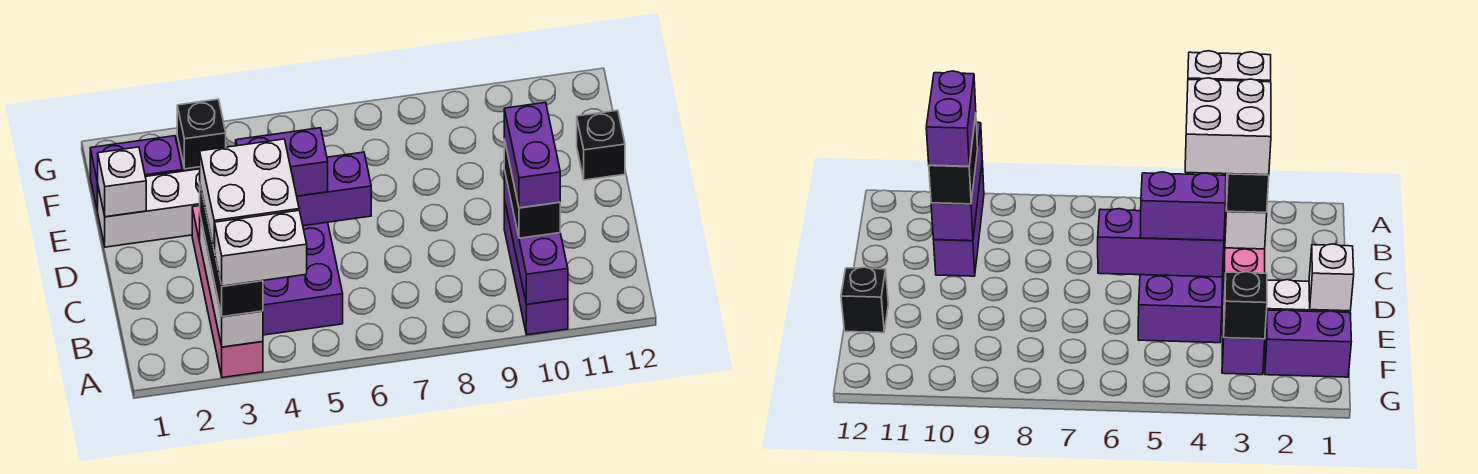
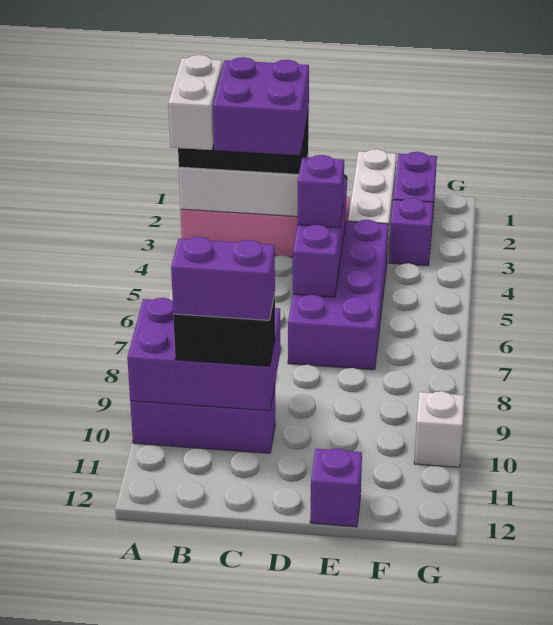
purple 1x3 brick [504,170,568,304] -> purple 2x3 brick [127,298,281,411]
white 2x2 brick [200,139,299,250] -> purple 2x2 brick [213,57,309,155]
purple 2x4 brick [263,222,343,335] -> purple 2x4 brick turned to [288,220,388,370]
purple 1x2 brick [236,128,328,196] -> purple 1x1 brick [298,155,344,227]
white 1x1 brick [97,147,146,217] -> white 1x1 brick moved to [414,391,464,467]
black 1x1 brick [577,110,625,180] -> purple 1x1 brick [310,448,362,527]
black 1x1 brick [177,99,226,169] -> none

